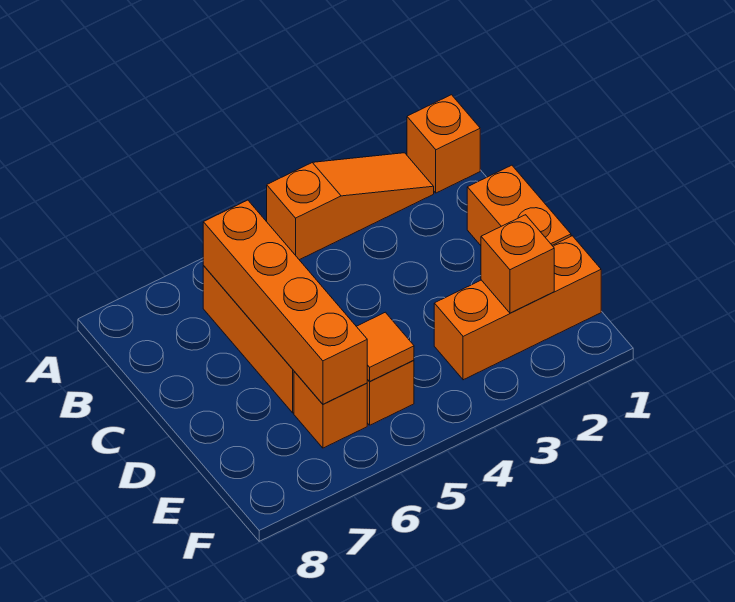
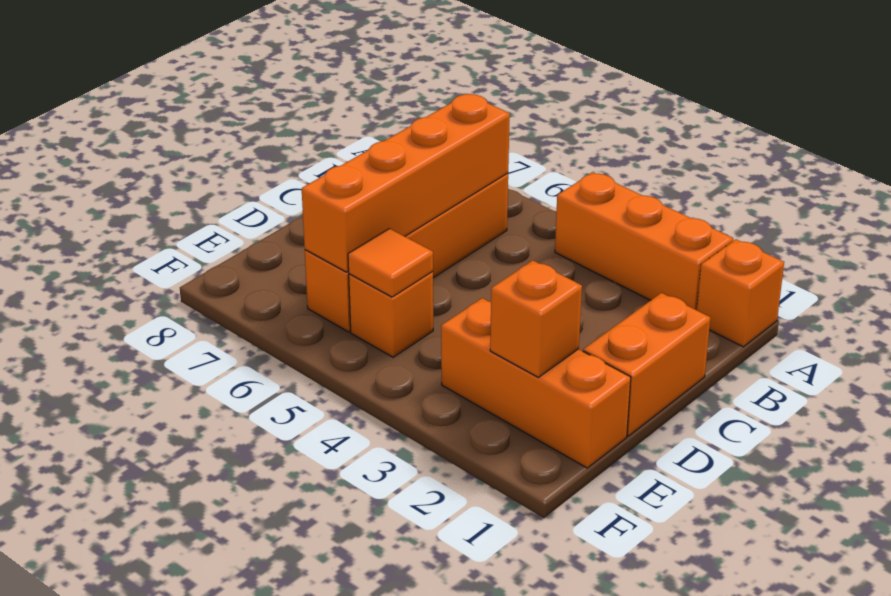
orange 1x3 slope [267,153,434,260] -> orange 1x3 brick [555,172,733,310]

